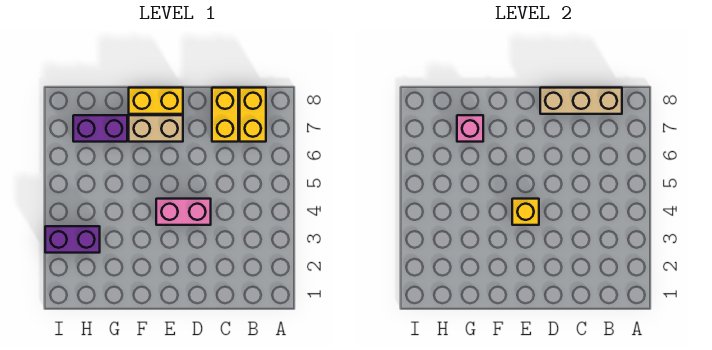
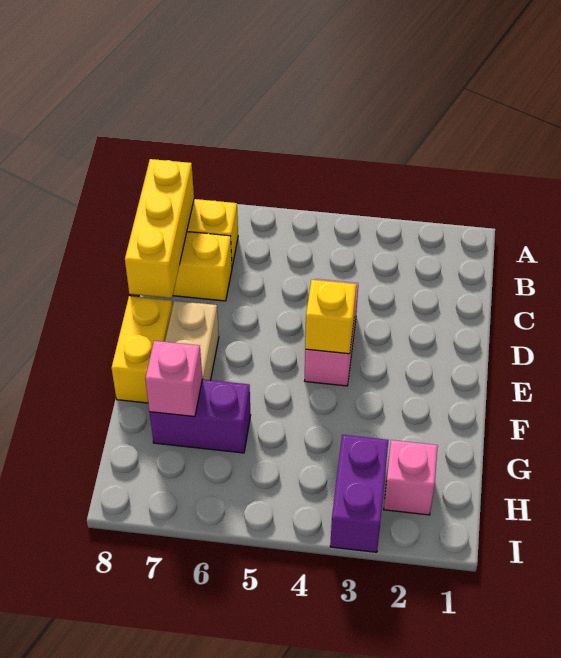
tan 1x3 brick [540,88,622,114] -> yellow 1x3 brick [125,159,194,298]
purple 1x2 brick [73,115,127,142] -> purple 1x2 brick turned to [150,379,251,453]
none -> pink 1x1 brick [384,440,438,515]

